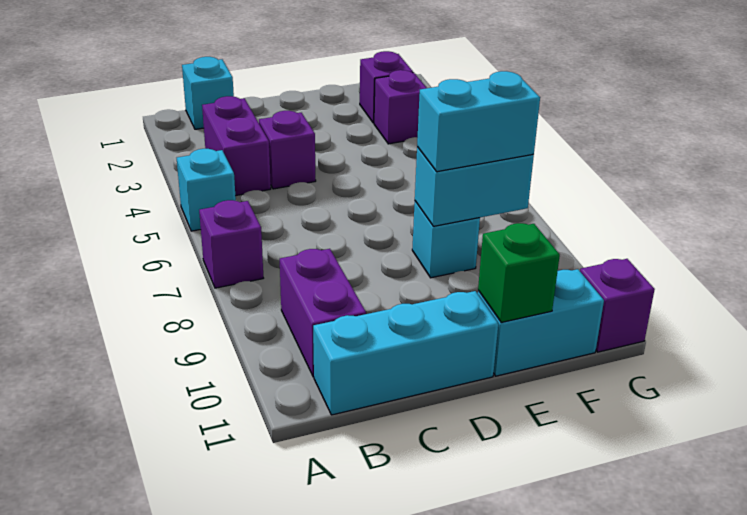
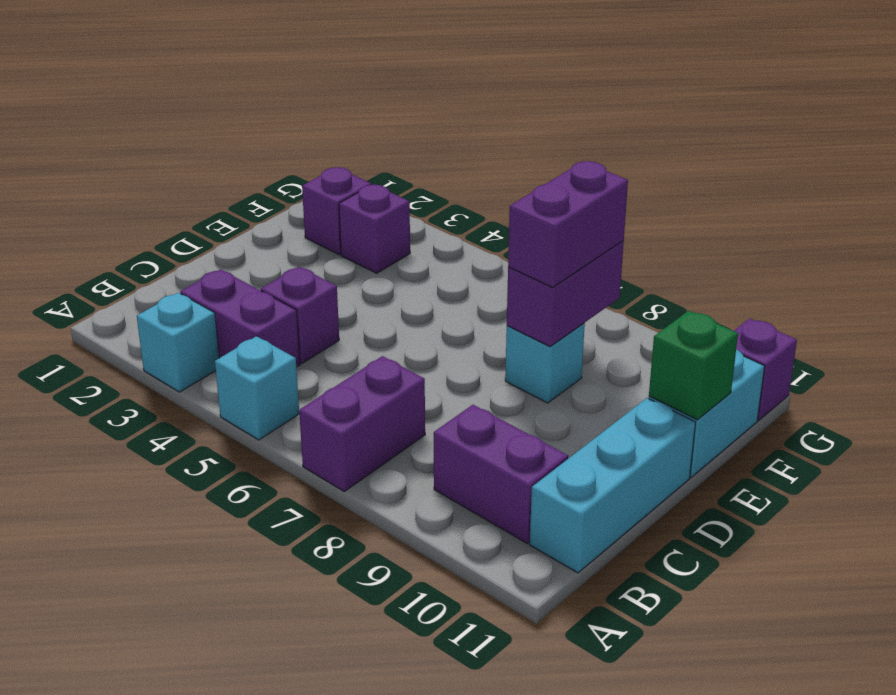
purple 1x1 brick [199,200,263,288] -> purple 1x2 brick [299,356,425,491]
cyan 1x1 brick [182,57,234,129] -> cyan 1x1 brick moved to [137,293,219,392]
cyan 1x2 brick [415,147,534,226] -> purple 1x2 brick [507,241,624,347]
cyan 1x2 brick [417,71,540,172] -> purple 1x2 brick [508,161,628,288]

